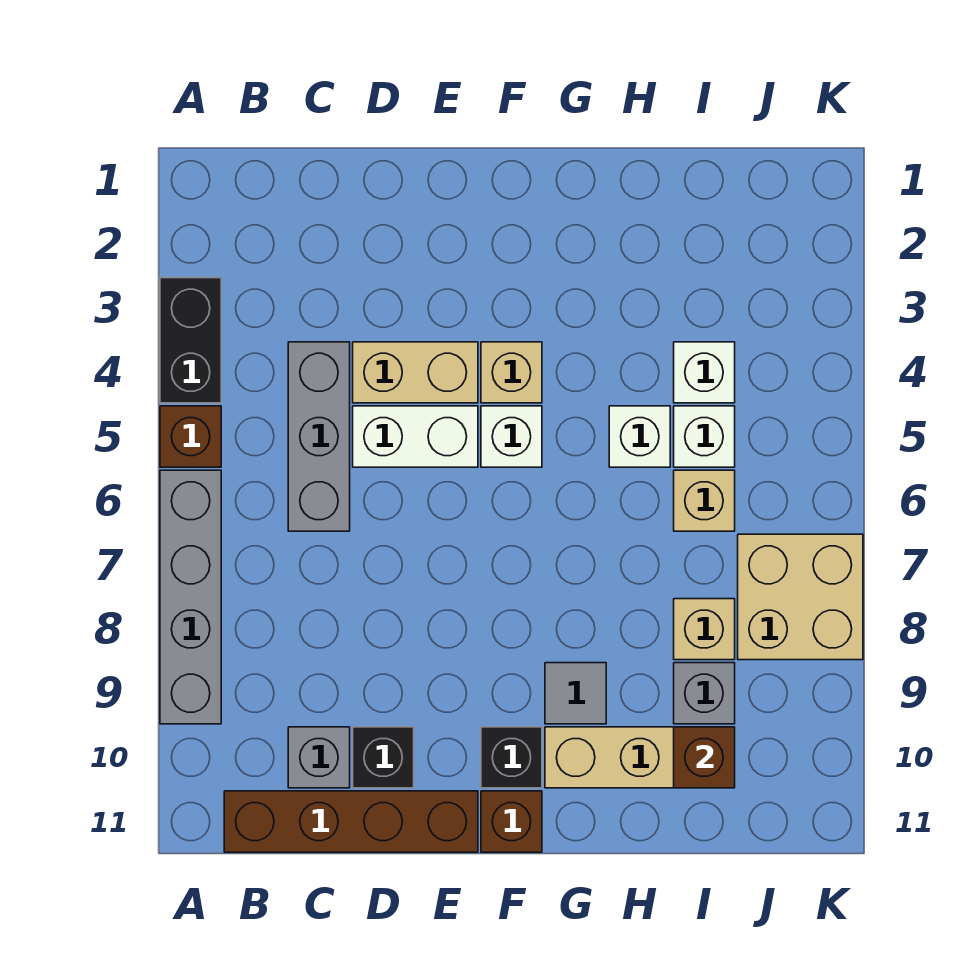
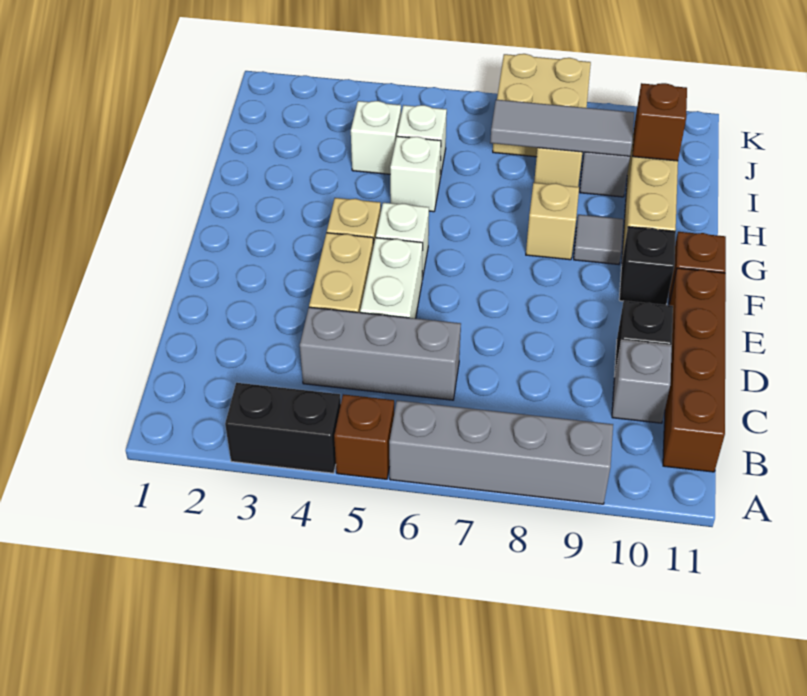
tan 1x1 brick [674,470,735,531] -> tan 1x1 brick moved to [526,183,579,260]
none -> grey 1x3 tile [490,100,634,156]

